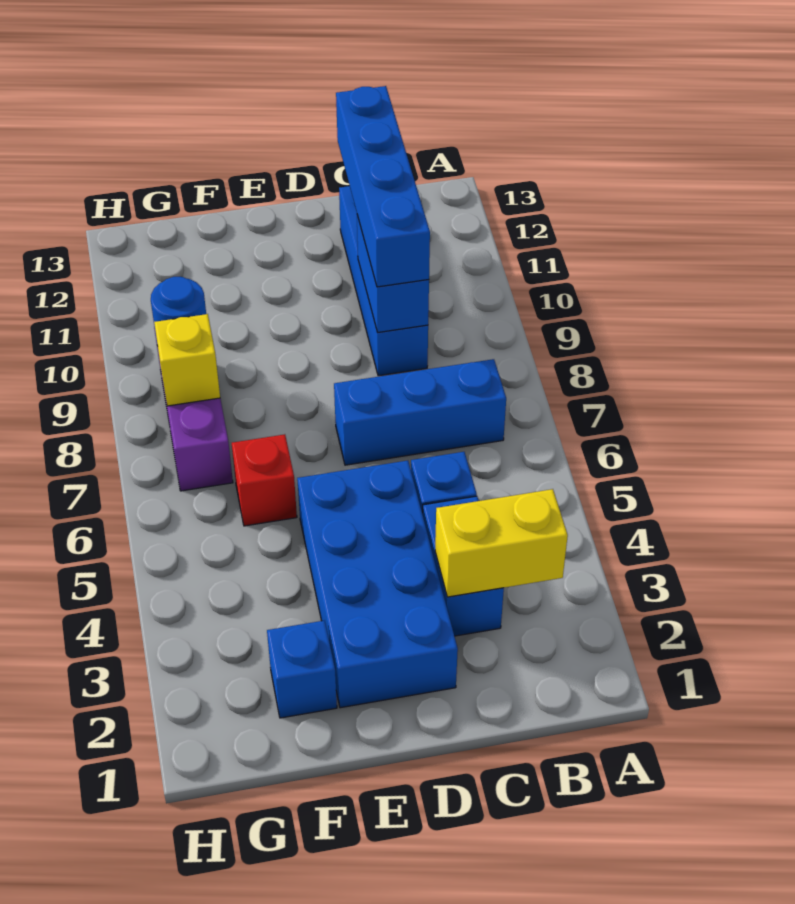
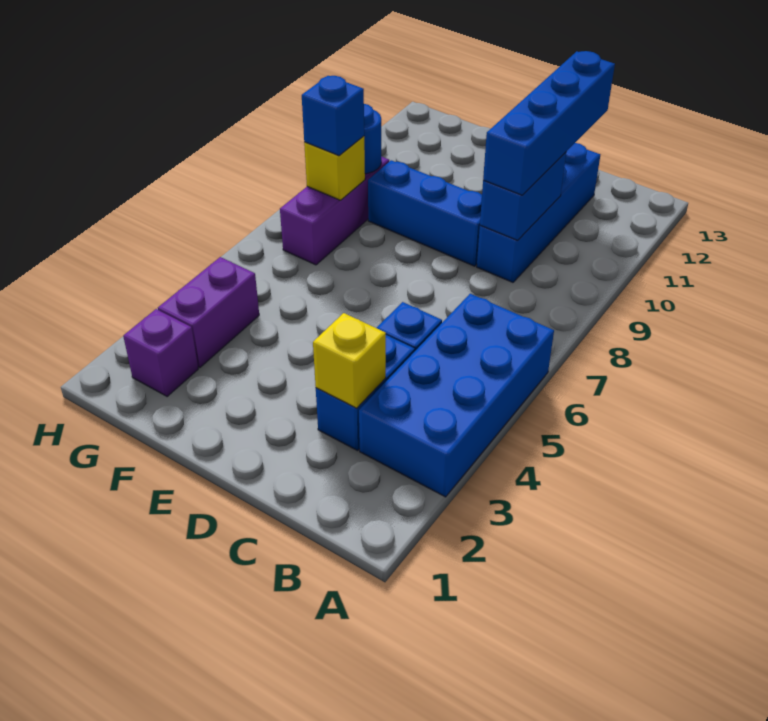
yellow 1x2 brick [435,489,568,597] -> yellow 1x1 brick [313,313,386,408]
blue 1x3 brick [334,359,506,465] -> blue 1x3 brick moved to [368,160,482,266]
blue 2x4 brick [297,461,458,708] -> blue 2x4 brick moved to [359,294,554,497]
blue 1x1 brick [267,621,337,718] -> blue 1x1 brick moved to [302,76,364,156]
red 1x1 brick [232,434,297,526] -> none
none -> purple 1x1 brick [123,309,198,397]
none -> purple 1x2 brick [158,257,259,368]

